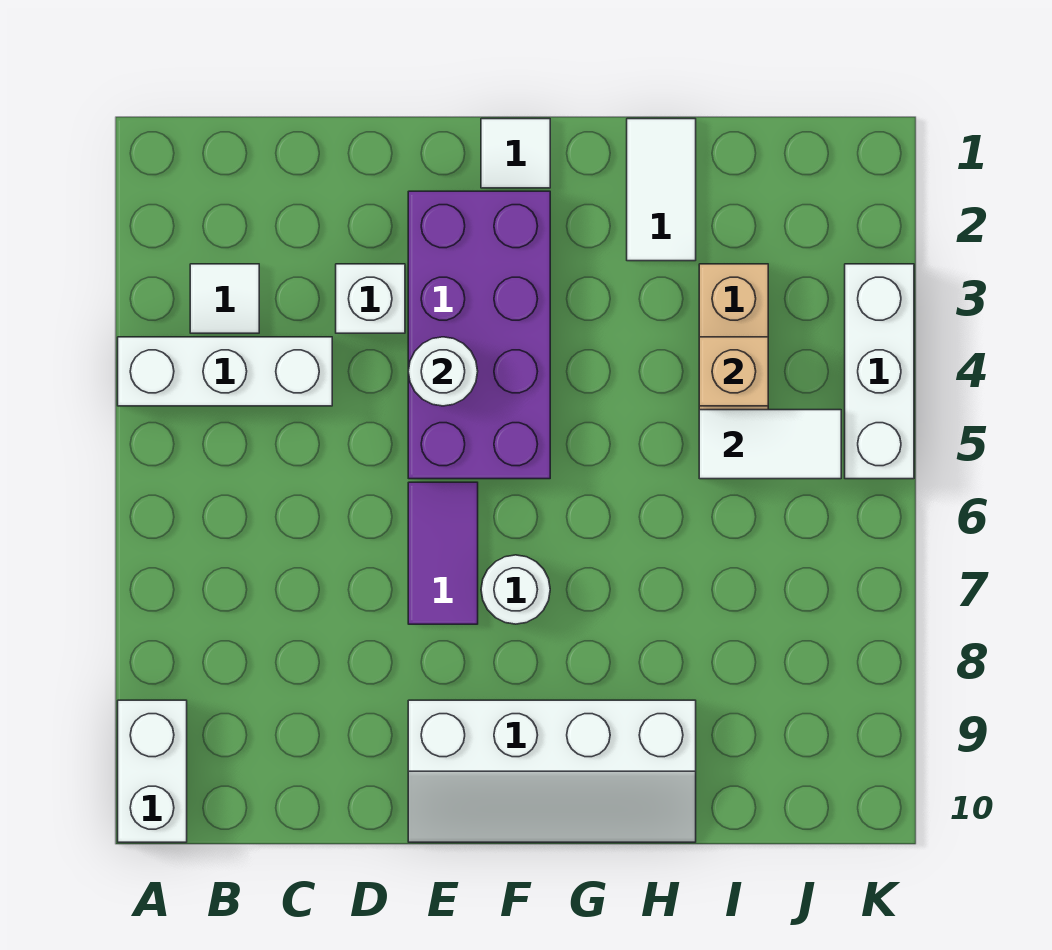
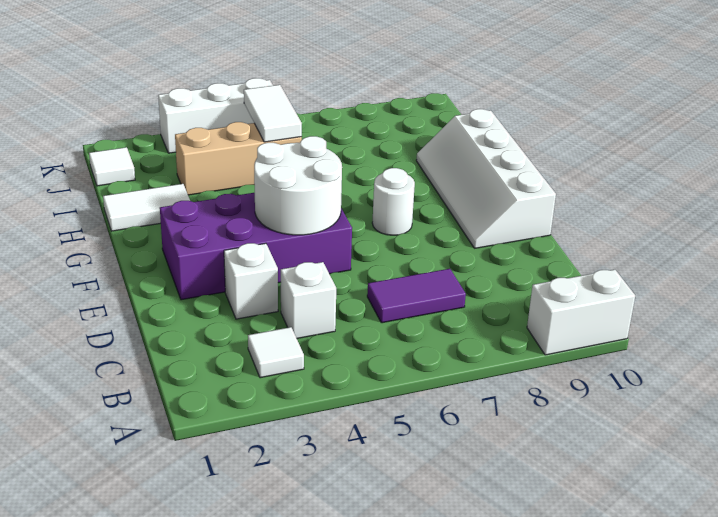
white 1x3 brick [118,337,332,406] -> white 1x1 brick [281,262,336,338]
white 1x1 round brick [408,337,478,406] -> white 2x2 round brick [254,136,342,235]
purple 1x2 tile [408,482,478,624] -> purple 1x2 tile moved to [367,269,466,323]
white 2x4 slope [408,700,696,842] -> white 2x4 slope turned to [416,109,556,248]
white 1x1 tile [481,119,550,188] -> white 1x1 tile moved to [89,147,135,186]
tan 1x1 brick [699,337,768,406] -> none

